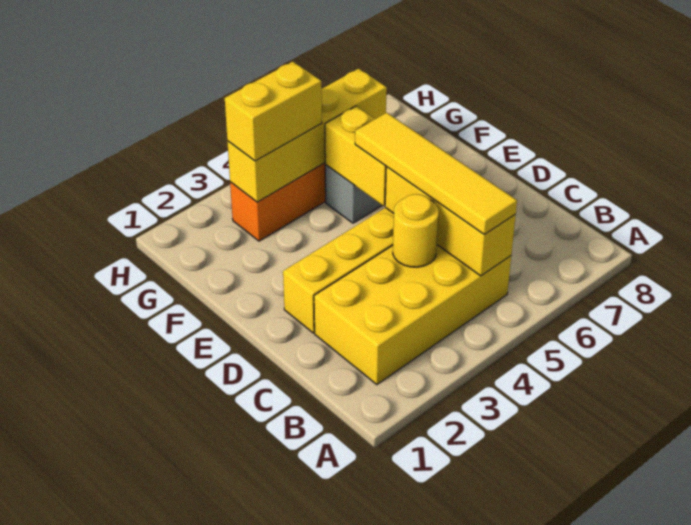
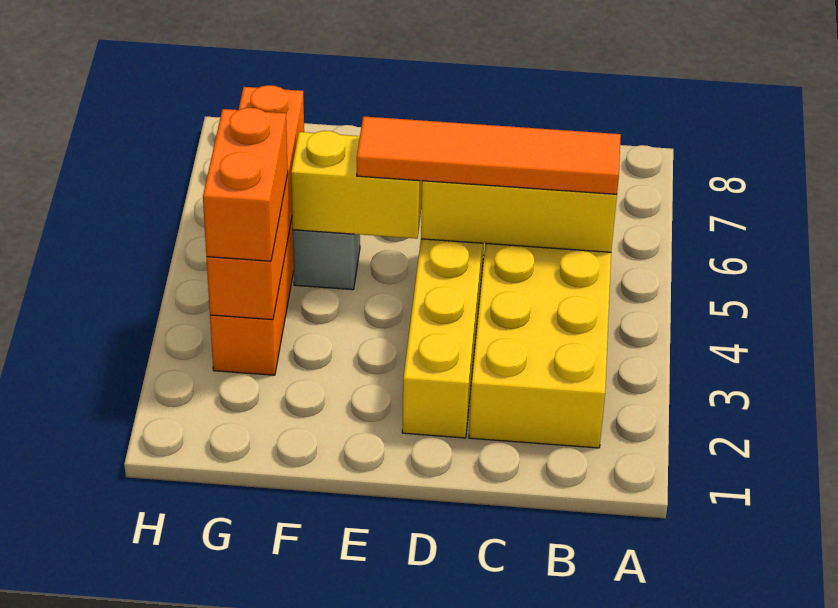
yellow 1x4 tile [355,113,517,235] -> orange 1x4 tile [357,116,621,194]
yellow 1x1 round brick [393,194,439,267] -> none
yellow 1x4 brick [227,69,387,202] -> orange 1x4 brick [207,85,304,320]
yellow 1x2 brick [225,62,322,161] -> orange 1x2 brick [203,108,288,261]

